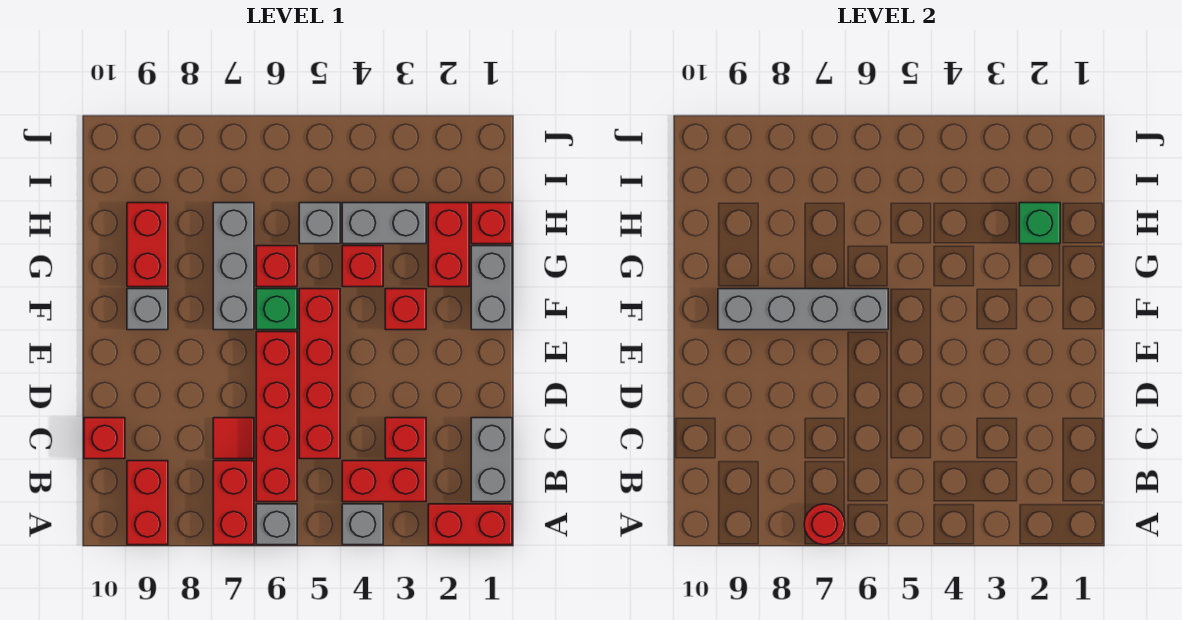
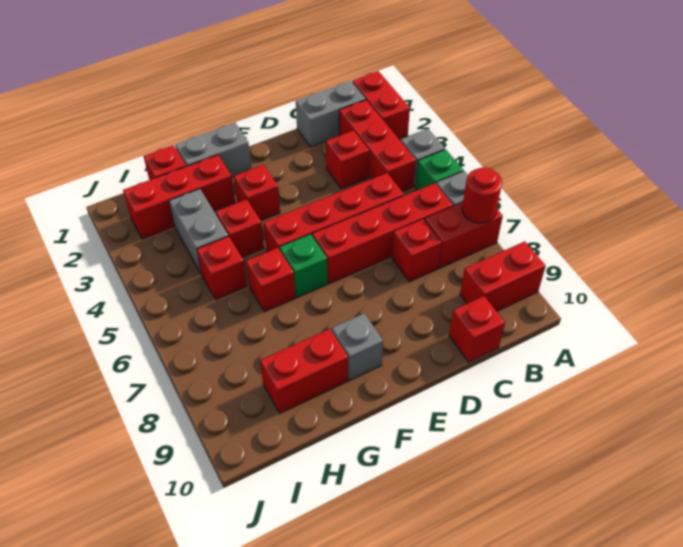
red 1x2 brick [342,461,426,502] -> red 1x3 brick [339,100,416,192]
red 1x1 tile [213,418,254,459] -> red 1x1 brick [392,219,442,282]
grey 1x4 brick [718,289,888,330] -> none
grey 1x3 brick [213,203,254,330] -> none
red 1x2 brick [428,203,469,287] -> red 1x3 brick [123,155,235,239]
green 1x1 brick [1019,203,1060,244] -> green 1x1 brick moved to [416,149,463,190]
grey 1x1 brick [299,203,340,244] -> red 1x1 brick [197,236,247,300]

